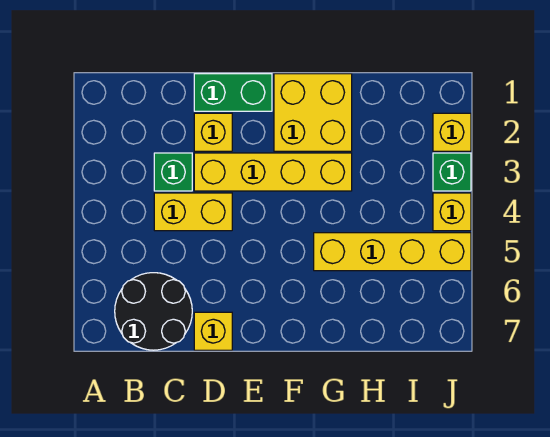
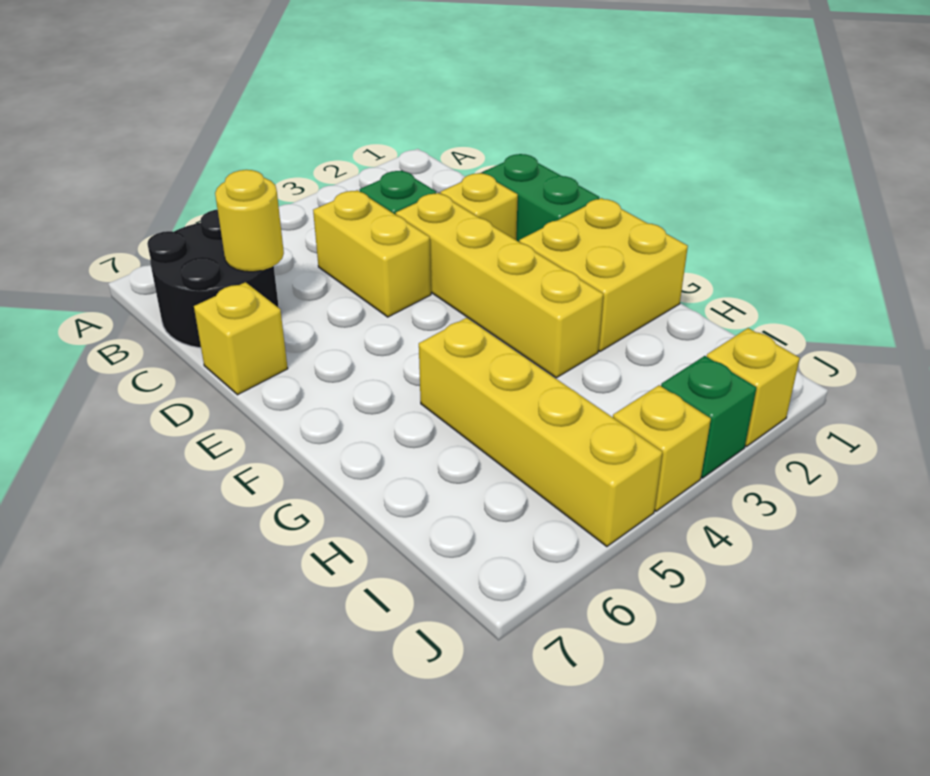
none -> yellow 1x1 round brick [215,170,284,272]

